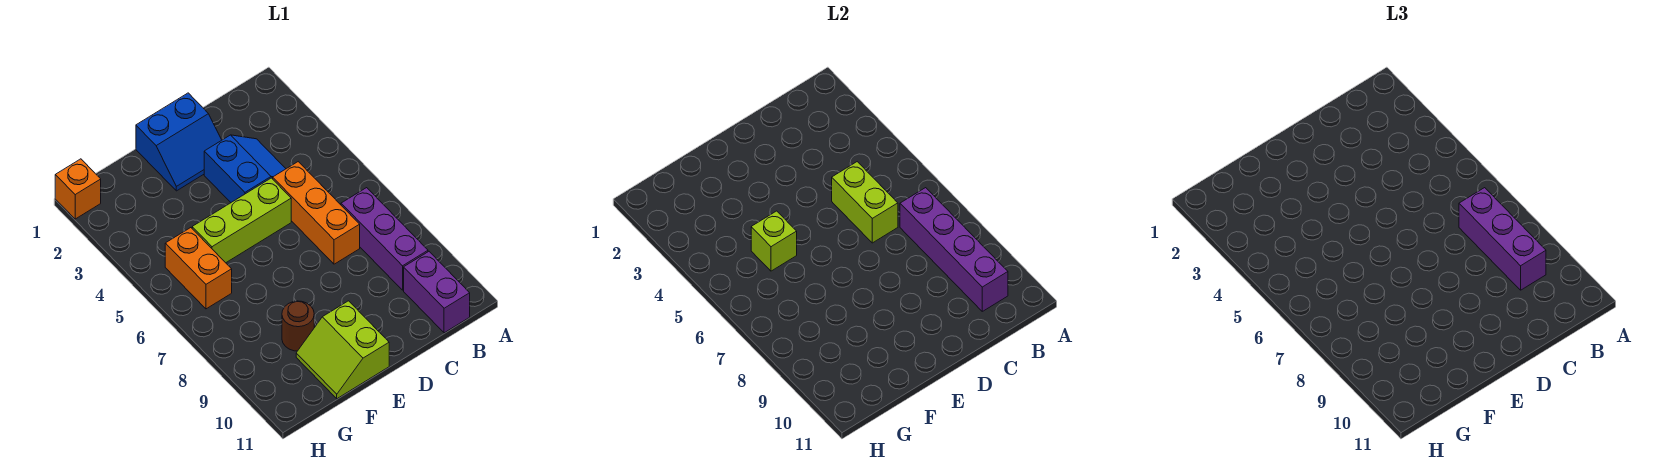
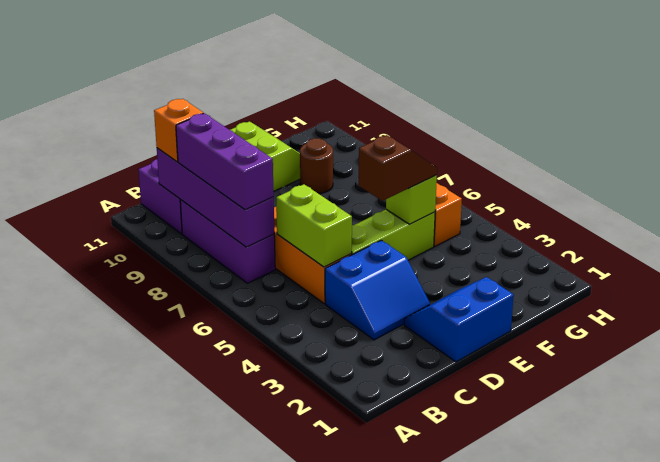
blue 2x2 slope [204,135,286,202] -> blue 2x2 slope turned to [325,240,430,340]
none -> brown 1x2 slope [359,135,437,201]
orange 1x1 brick [55,159,101,219] -> orange 1x1 brick moved to [154,99,203,162]

